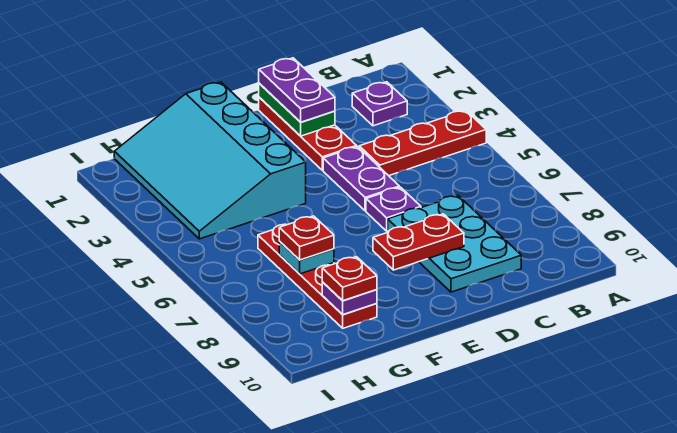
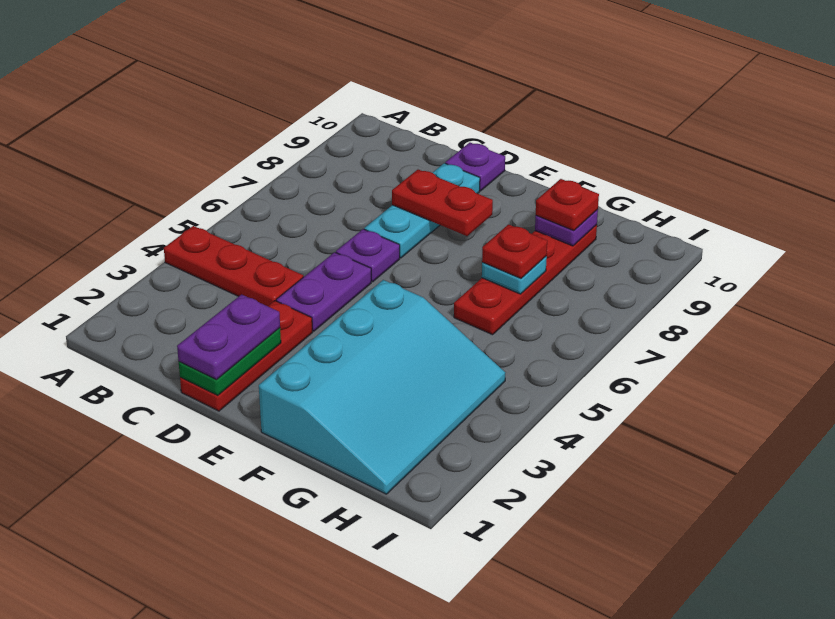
purple 1x1 plate [352,82,407,126] -> purple 1x1 plate moved to [445,143,505,191]
cyan 2x3 plate [388,196,521,292] -> cyan 1x3 plate [364,163,480,258]

